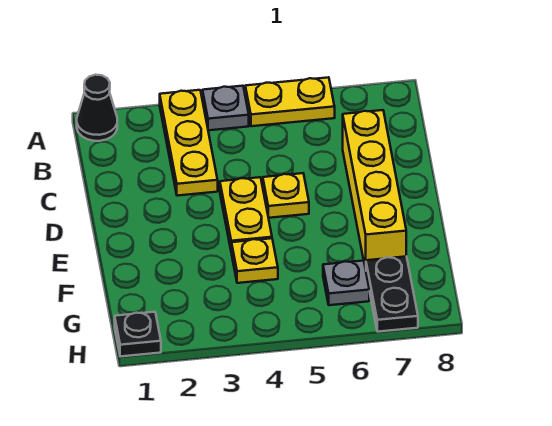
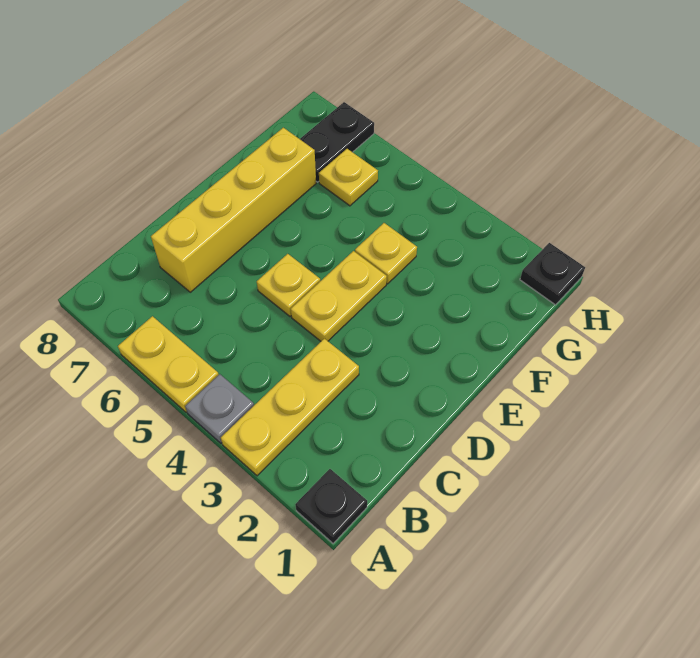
black 1x1 cone [77,75,117,141] -> black 1x1 plate [295,469,367,543]
grey 1x1 plate [323,261,369,305] -> yellow 1x1 plate [319,149,378,206]

